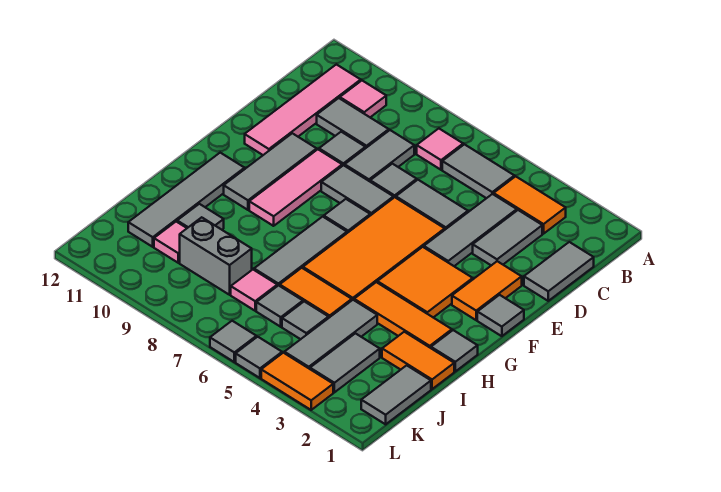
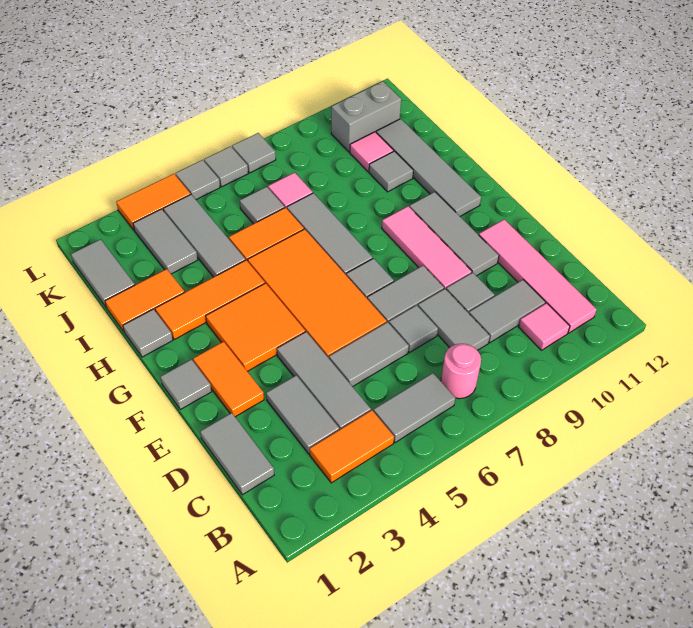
pink 1x1 tile [417,129,463,170] -> pink 1x1 round brick [441,344,481,399]
grey 1x1 tile [282,301,329,339] -> grey 1x1 tile moved to [232,133,276,173]
grey 1x2 brick [180,217,252,295] -> grey 1x2 brick moved to [331,81,401,152]

